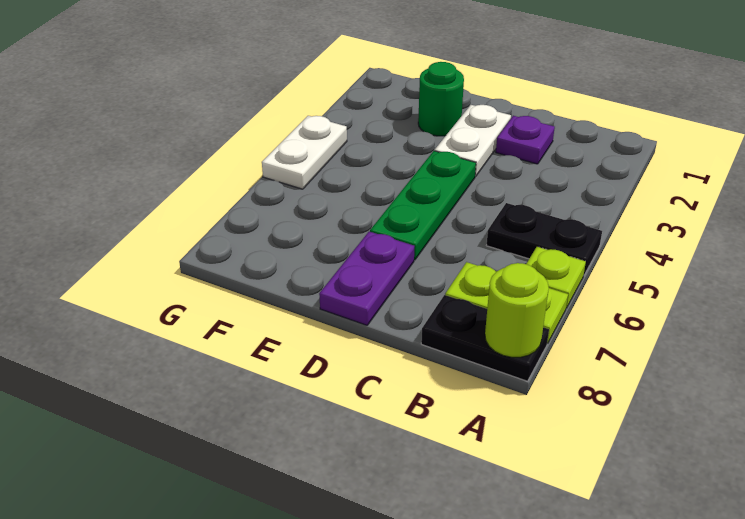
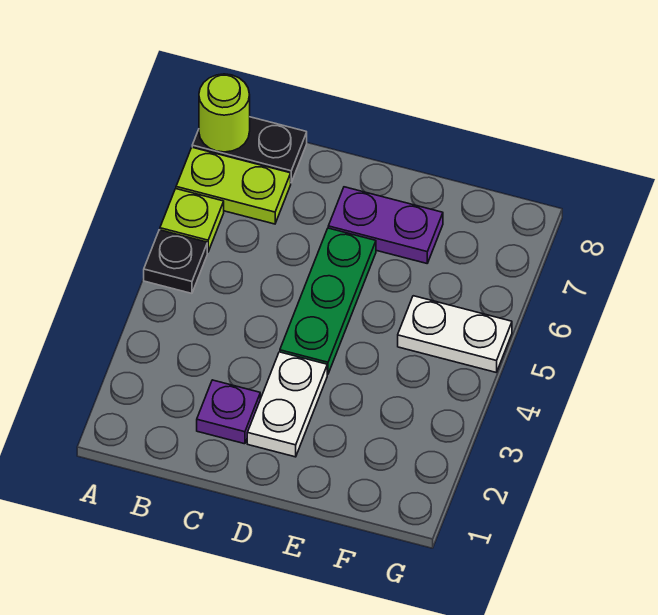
black 1x2 plate [487,203,602,275] -> black 1x1 plate [144,230,207,293]
purple 1x2 plate [319,232,414,325] -> purple 1x2 plate turned to [328,187,443,263]
green 1x1 round brick [418,62,464,136] -> none
white 1x2 plate [262,116,347,189] -> white 1x2 plate turned to [398,296,512,372]

